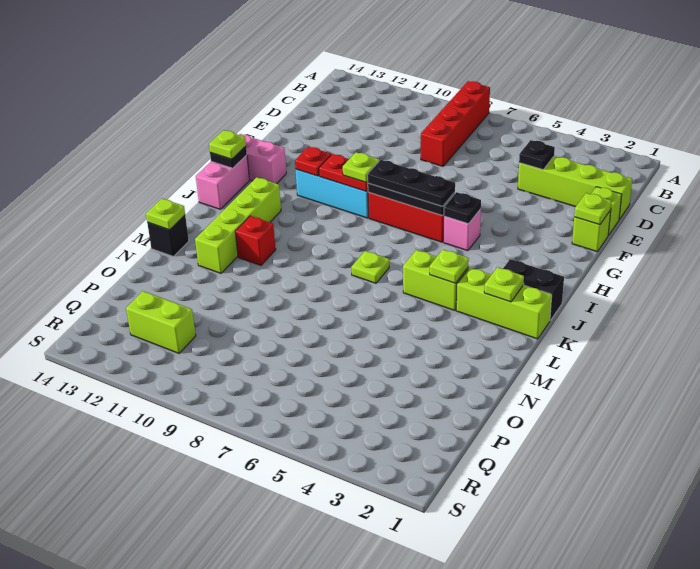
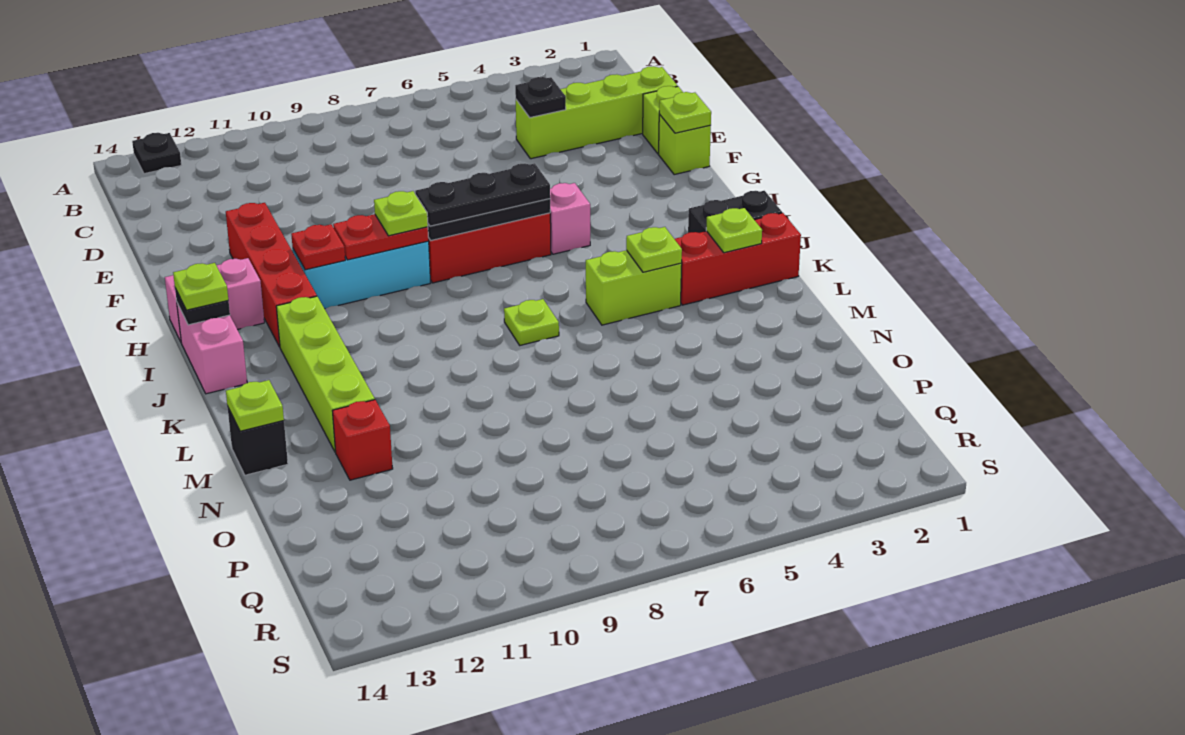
red 1x4 brick [421,81,490,166] -> red 1x4 brick moved to [226,203,317,347]
black 1x1 plate [444,192,481,224] -> black 1x1 plate moved to [132,133,181,174]
lime 1x3 brick [456,268,552,339] -> red 1x3 brick [675,213,801,305]
red 1x1 brick [235,216,276,265] -> red 1x1 brick moved to [333,400,393,480]
lime 1x2 brick [126,291,196,353] -> none

